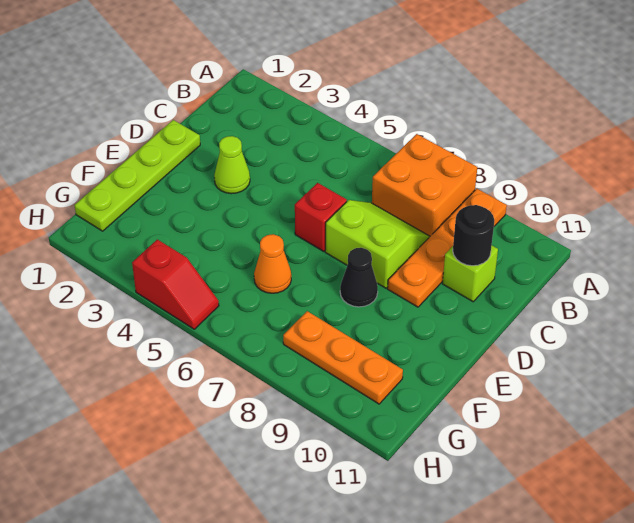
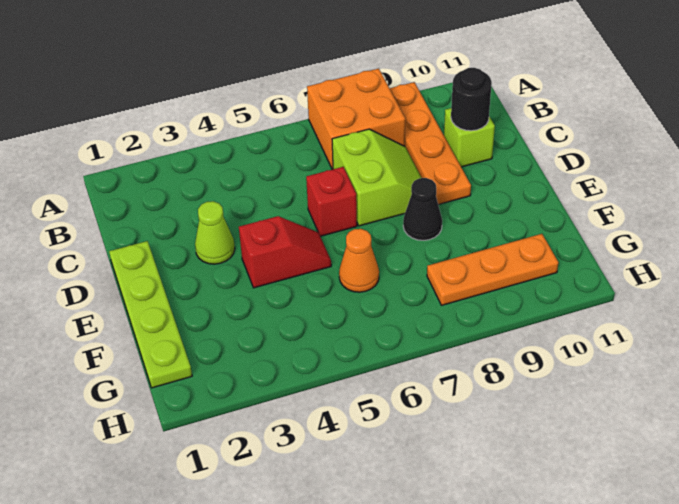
lime 2x2 slope [325,200,430,288] -> lime 2x2 slope turned to [332,129,422,226]
red 1x2 slope [132,239,219,329] -> red 1x2 slope moved to [239,216,331,288]

